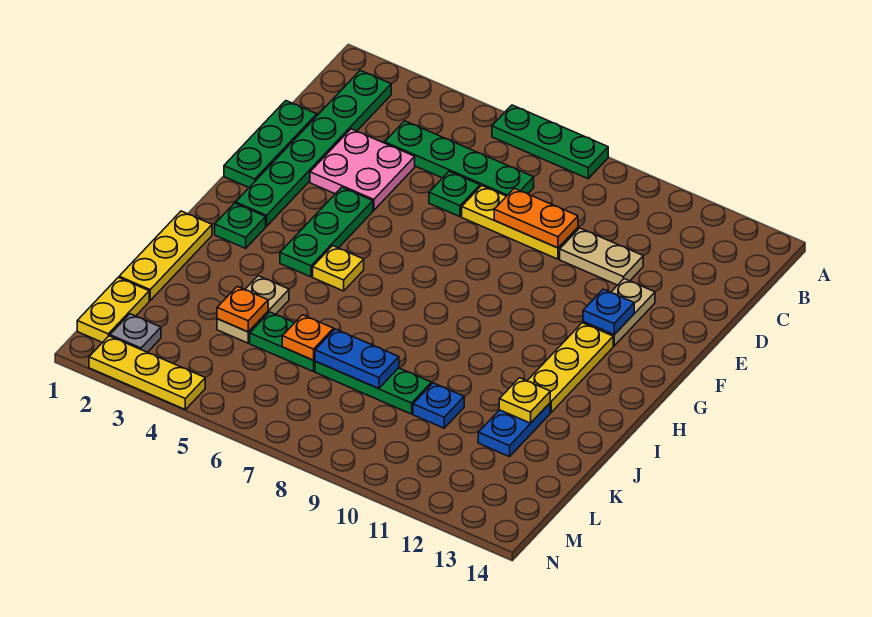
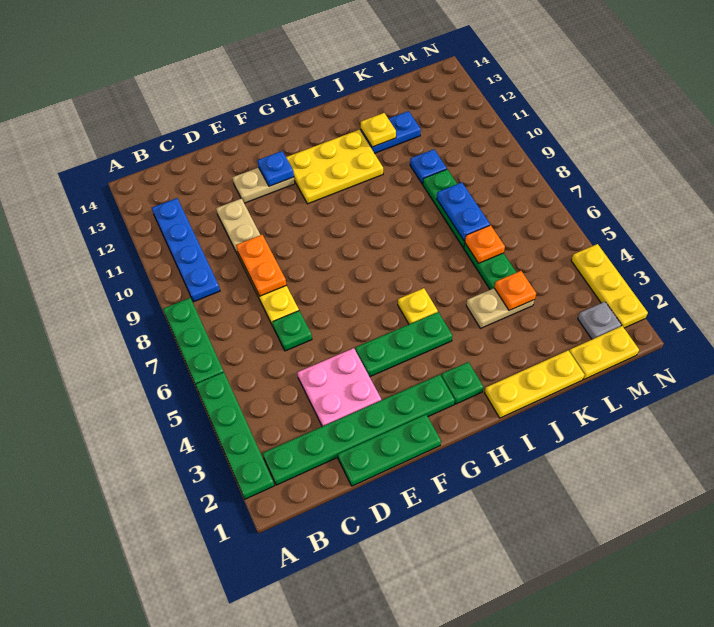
none -> blue 1x4 plate [152,198,220,302]
green 1x4 plate [385,121,534,196] -> green 1x4 plate moved to [195,372,274,499]
yellow 1x3 plate [527,323,613,412] -> yellow 2x3 plate [286,130,383,204]

